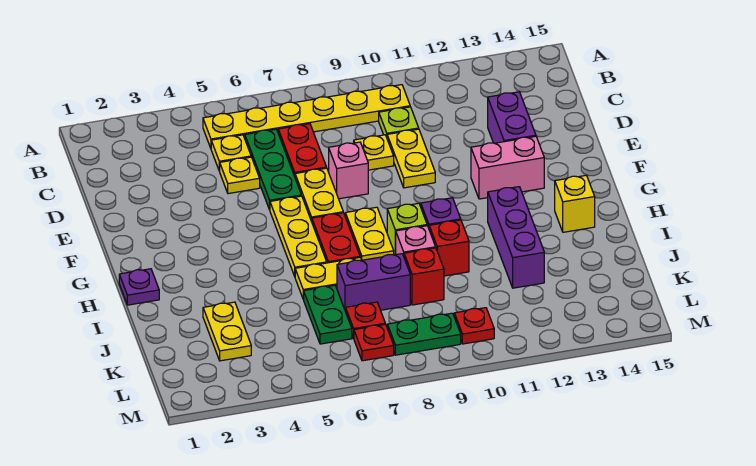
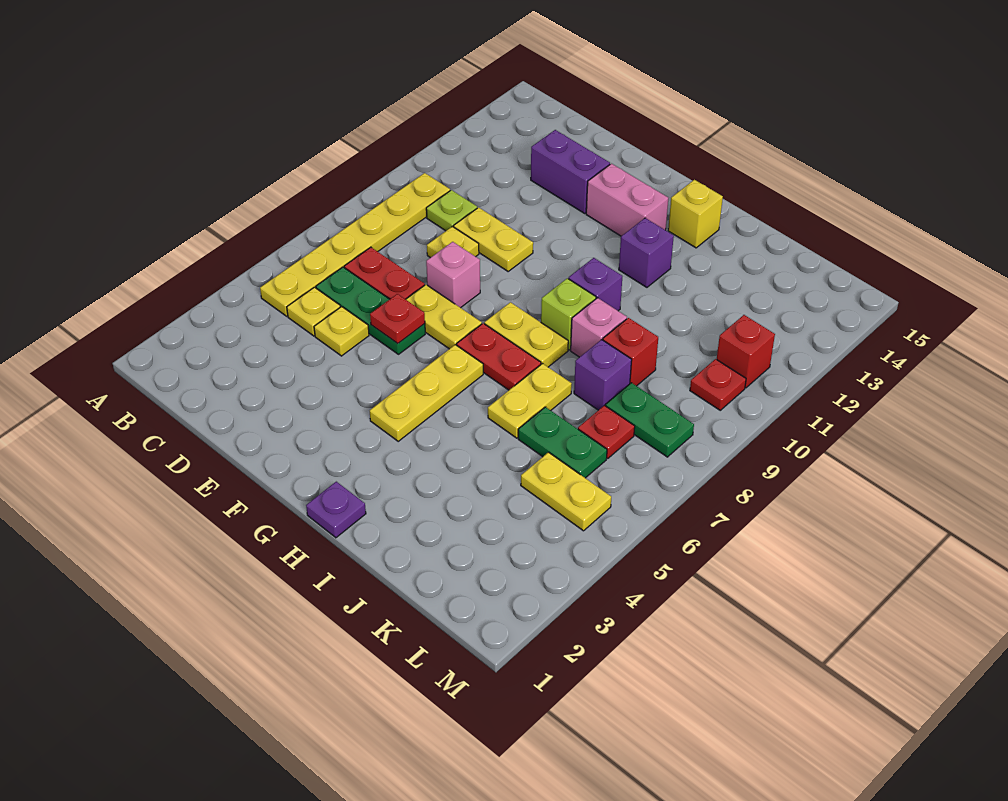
yellow 1x3 plate [270,196,327,276] -> yellow 1x3 plate turned to [370,345,483,441]
pink 1x2 brick [471,136,544,199] -> pink 1x2 brick turned to [586,164,668,236]
purple 1x3 brick [488,187,544,288] -> purple 1x1 brick [619,218,674,287]
red 1x1 brick [429,220,469,276] -> red 1x1 brick moved to [717,315,775,388]
yellow 1x2 plate [203,302,251,361] -> yellow 1x2 plate moved to [521,452,611,531]
purple 1x2 brick [337,254,410,311] -> purple 1x1 brick [574,340,632,410]
red 1x1 plate [354,324,394,361] -> red 1x1 plate moved to [370,294,425,343]
green 1x2 plate [387,313,461,355] -> green 1x2 plate turned to [606,383,694,457]

